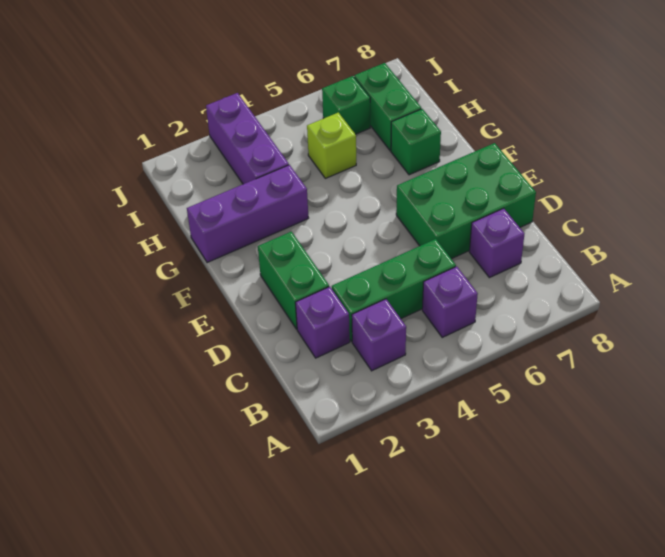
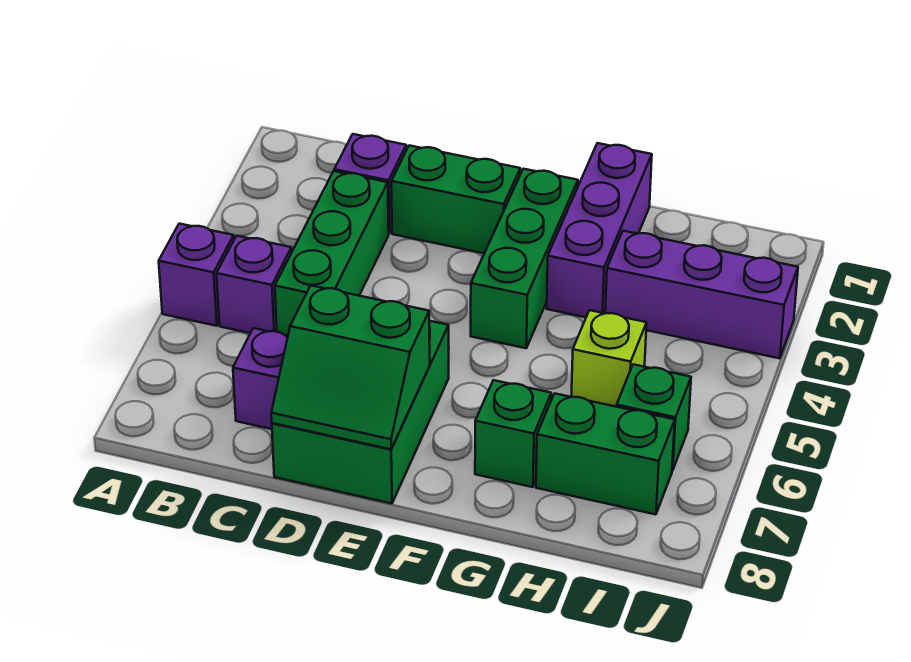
purple 1x1 brick [352,299,406,371] -> purple 1x1 brick moved to [159,224,234,326]
none -> green 2x2 slope [271,286,430,449]
none -> green 1x3 brick [471,169,578,348]

